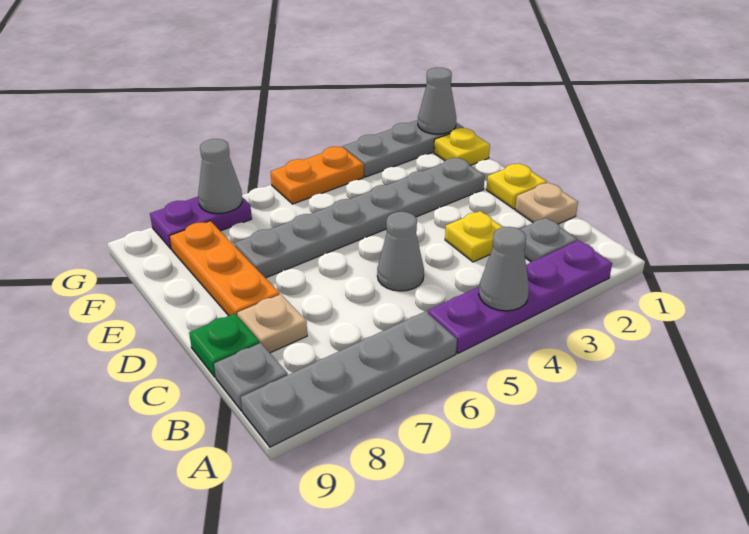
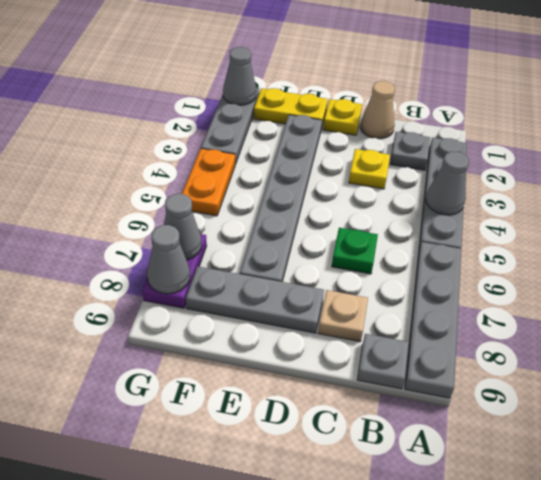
purple 1x4 plate [428,240,612,353] -> grey 1x4 plate [419,138,467,249]
tan 1x1 plate [515,183,578,224] -> tan 1x1 cone [360,81,395,139]
grey 1x1 cone [377,212,424,291] -> grey 1x1 cone moved to [147,225,190,294]
green 1x1 plate [189,313,260,377] -> green 1x1 plate moved to [332,228,378,274]
orange 1x3 plate [170,221,280,316] -> grey 1x3 plate [186,266,324,333]
yellow 1x1 plate [434,128,490,166] -> yellow 1x2 plate [254,88,328,129]

